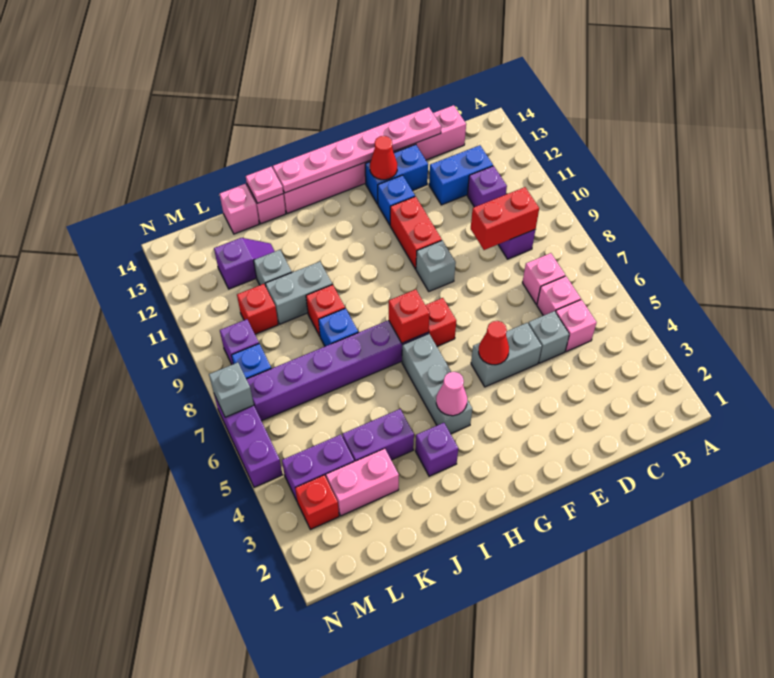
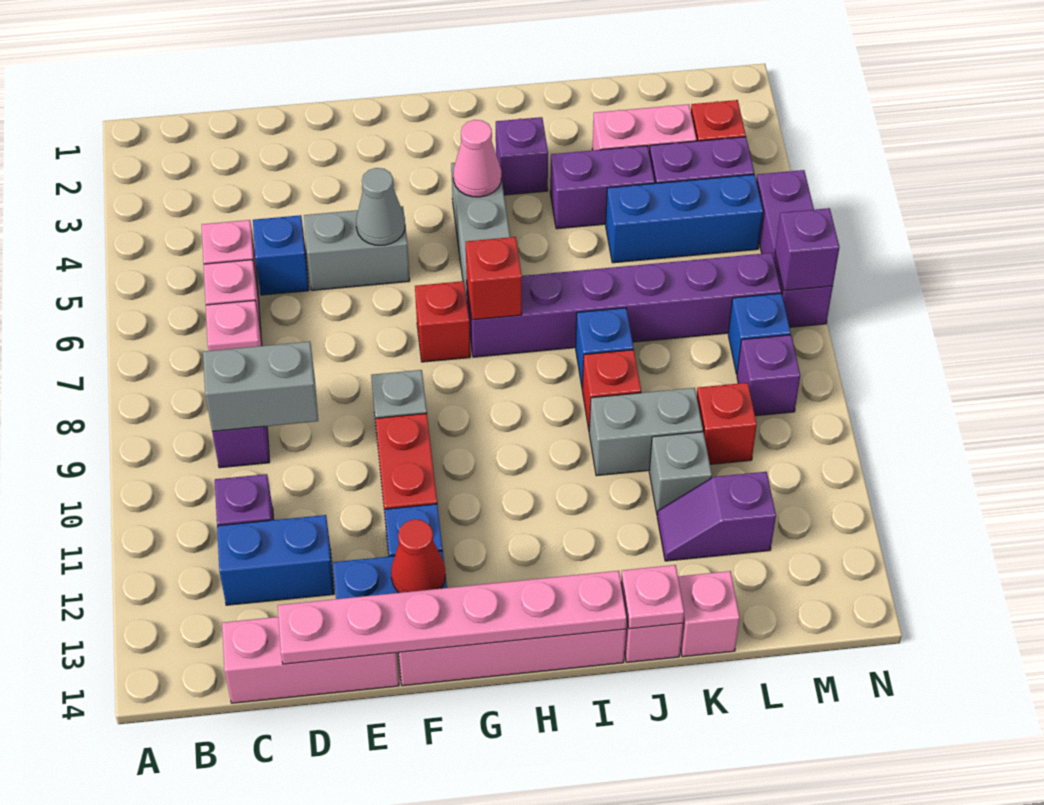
red 1x2 brick [471,187,539,250] -> grey 1x2 brick [203,342,318,432]
grey 1x1 brick [528,311,569,363] -> blue 1x1 brick [253,215,309,295]
red 1x1 cone [479,321,509,365] -> grey 1x1 cone [356,168,405,245]
none -> blue 1x3 brick [606,175,763,263]
grey 1x1 brick [209,362,254,417] -> purple 1x1 brick [775,208,840,291]

